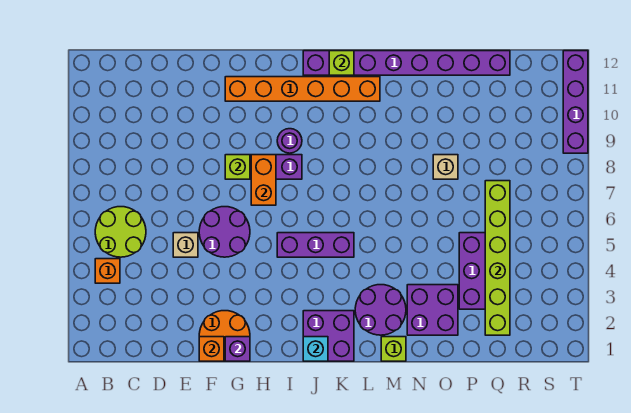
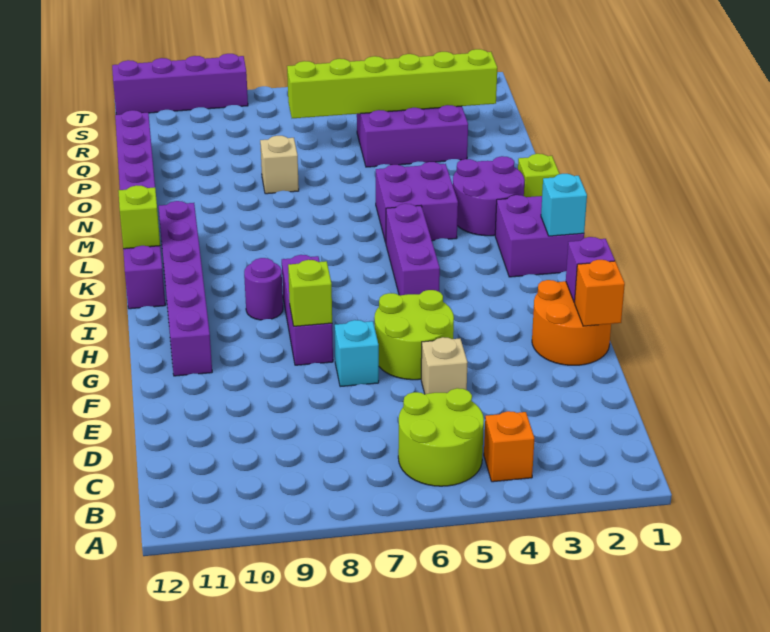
purple 2x2 round brick [199,207,250,257] -> lime 2x2 round brick [374,290,454,380]
none -> cyan 1x1 brick [335,320,379,387]
orange 1x6 brick [225,77,380,101] -> purple 1x6 brick [159,201,212,376]
orange 1x2 brick [251,155,276,205] -> none
purple 2x2 brick [407,285,458,335] -> purple 2x2 brick moved to [376,162,458,243]

